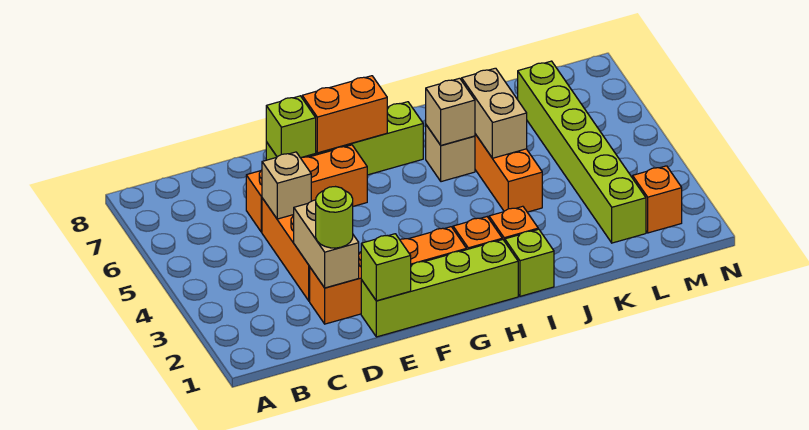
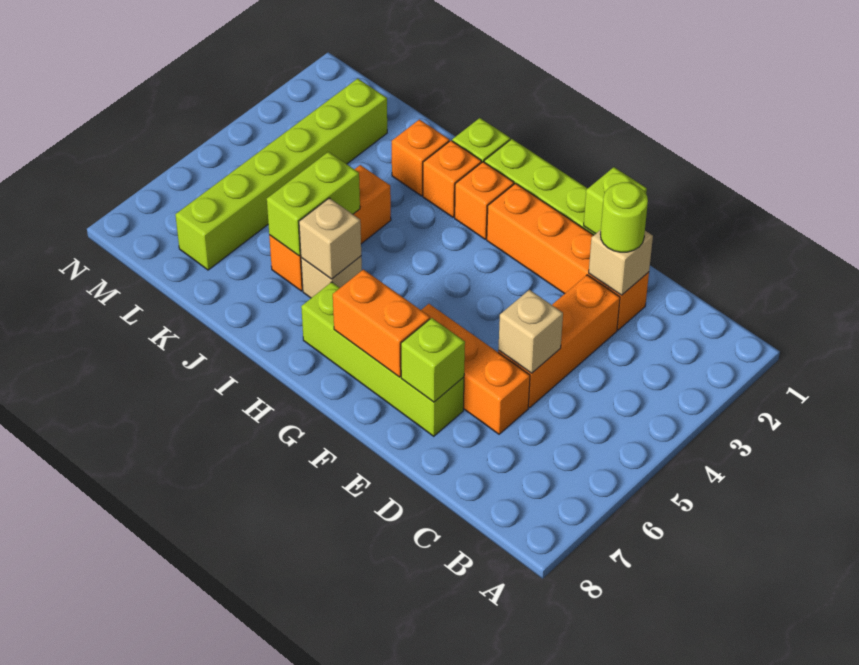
tan 1x2 brick [294,200,359,288] -> tan 1x1 brick [589,230,653,295]
tan 1x2 brick [462,68,527,158] -> lime 1x2 brick [267,152,360,256]
orange 1x1 brick [633,166,682,233] -> orange 1x1 brick moved to [392,120,449,196]

